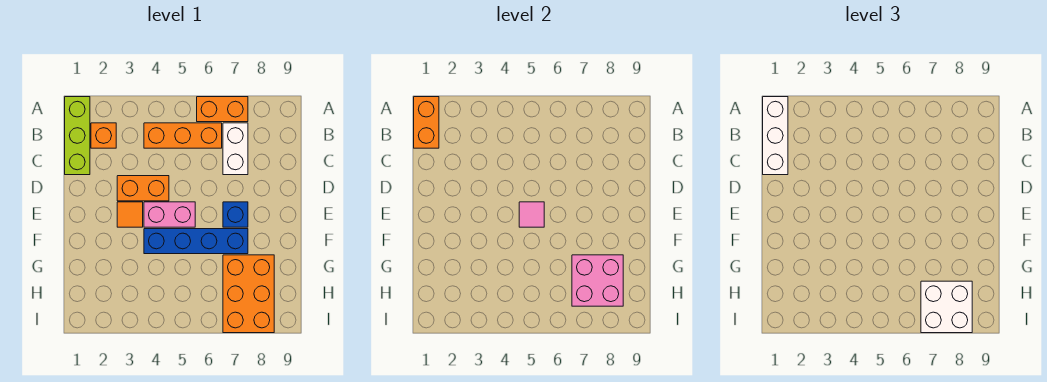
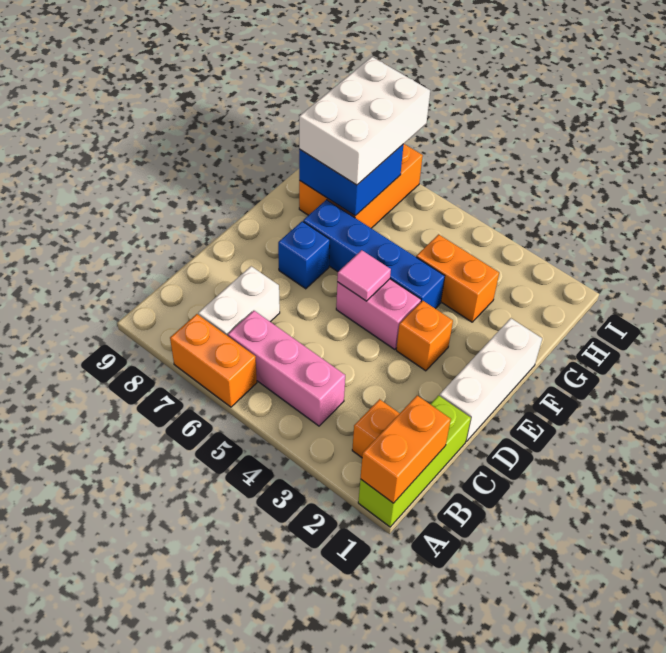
white 1x3 brick [763,97,788,175] -> white 1x3 brick moved to [440,318,542,442]
orange 1x3 brick [144,123,222,148] -> pink 1x3 brick [228,311,345,426]
orange 1x2 brick [117,176,169,201] -> orange 1x2 brick moved to [416,234,499,322]
orange 1x1 tile [117,202,143,227] -> orange 1x1 brick [396,301,453,371]
pink 2x2 brick [572,255,623,306] -> blue 2x2 brick [299,144,404,216]
white 2x2 brick [921,281,972,333] -> white 2x3 brick [299,57,430,185]

